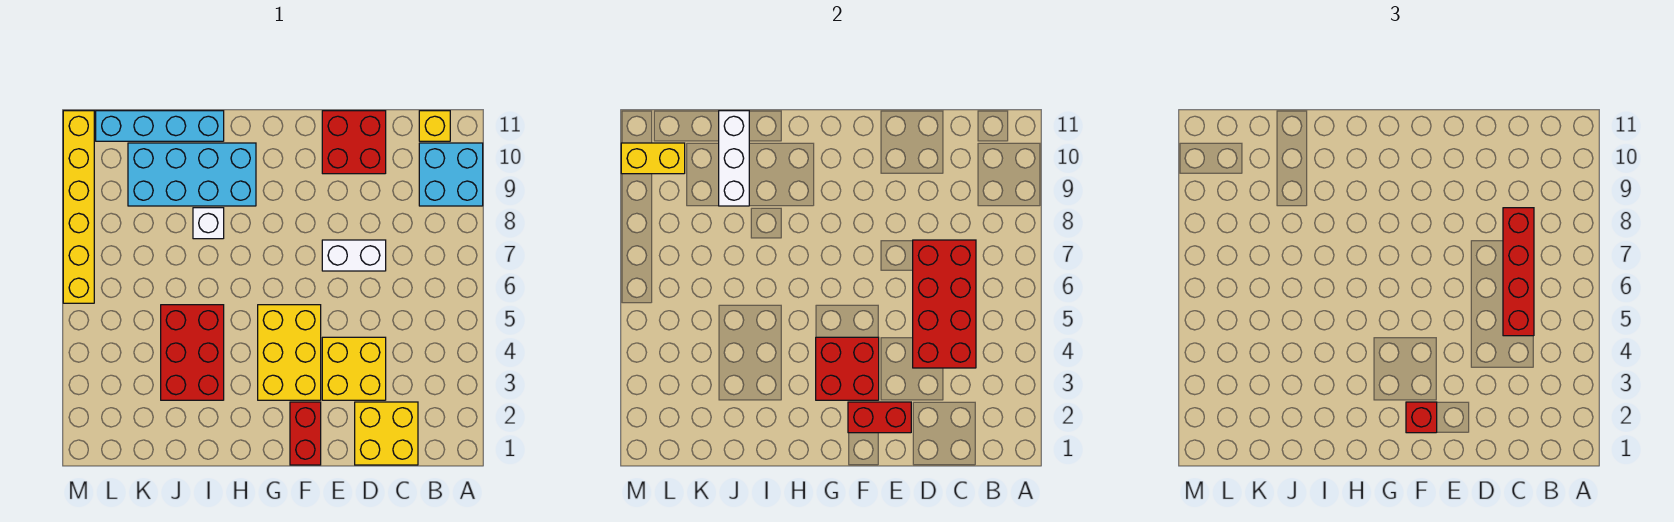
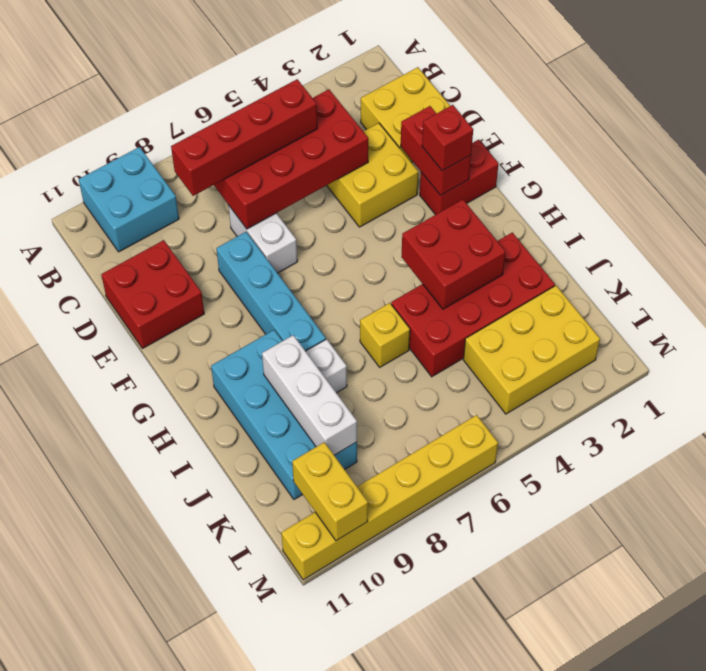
yellow 1x1 brick [419,111,450,141] -> yellow 1x1 brick moved to [360,303,410,367]
yellow 2x3 brick [258,305,321,400] -> yellow 2x3 brick moved to [463,286,600,414]
red 2x2 brick [816,337,879,400] -> red 2x2 brick moved to [401,200,506,309]
red 2x3 brick [161,305,224,400] -> red 2x4 brick [391,232,555,377]
cyan 1x4 brick [96,111,224,141] -> cyan 1x4 brick moved to [216,232,326,351]
white 1x3 brick [719,111,749,206] -> white 1x3 brick turned to [262,335,357,455]

